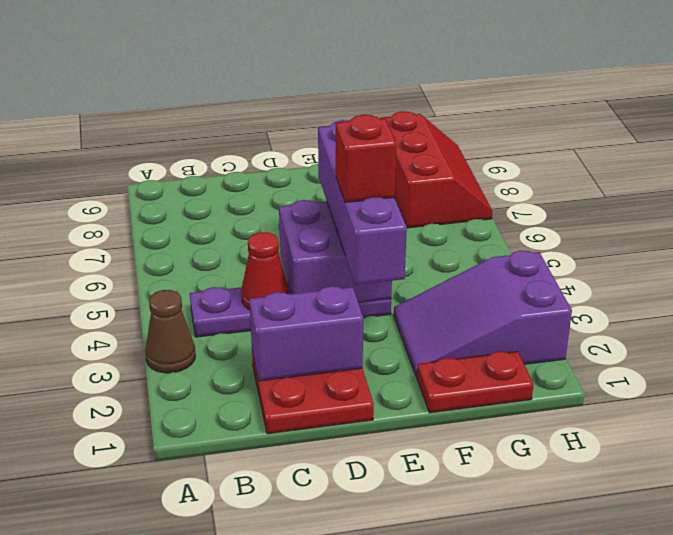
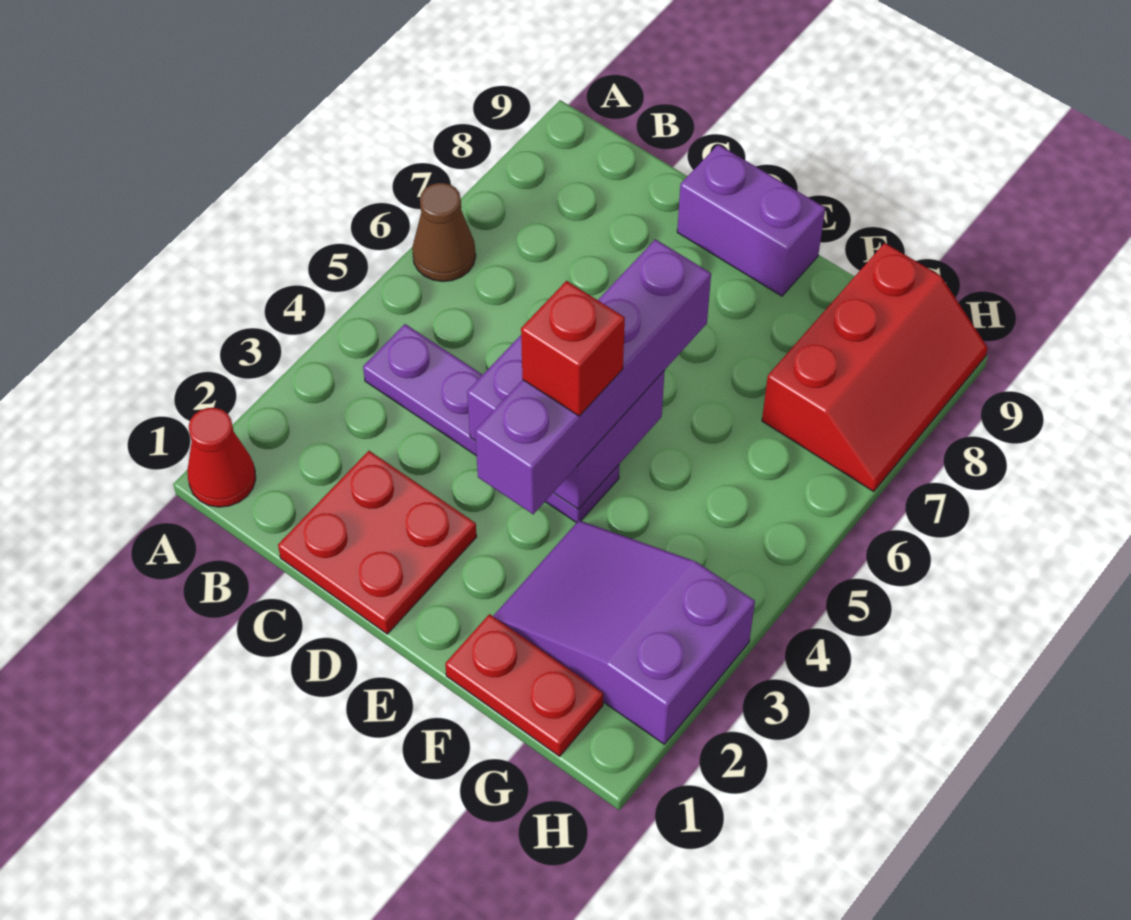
brown 1x1 cone [145,290,195,373] -> brown 1x1 cone moved to [412,183,476,281]
purple 1x2 brick [249,286,363,381] -> purple 1x2 brick moved to [677,145,825,296]
red 1x1 cone [241,232,289,309] -> red 1x1 cone moved to [187,408,256,507]

